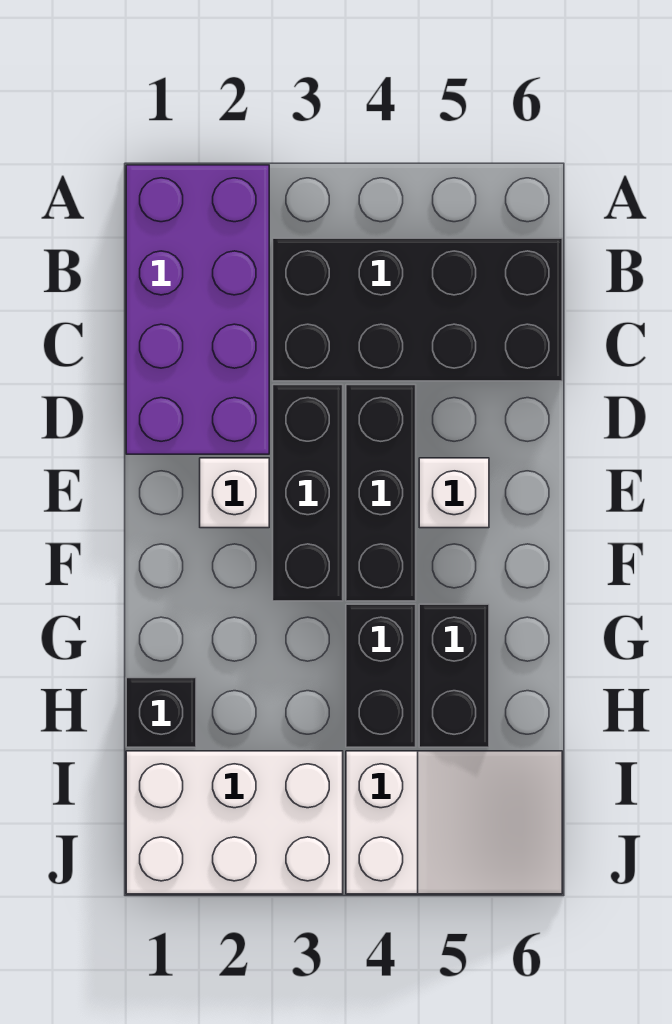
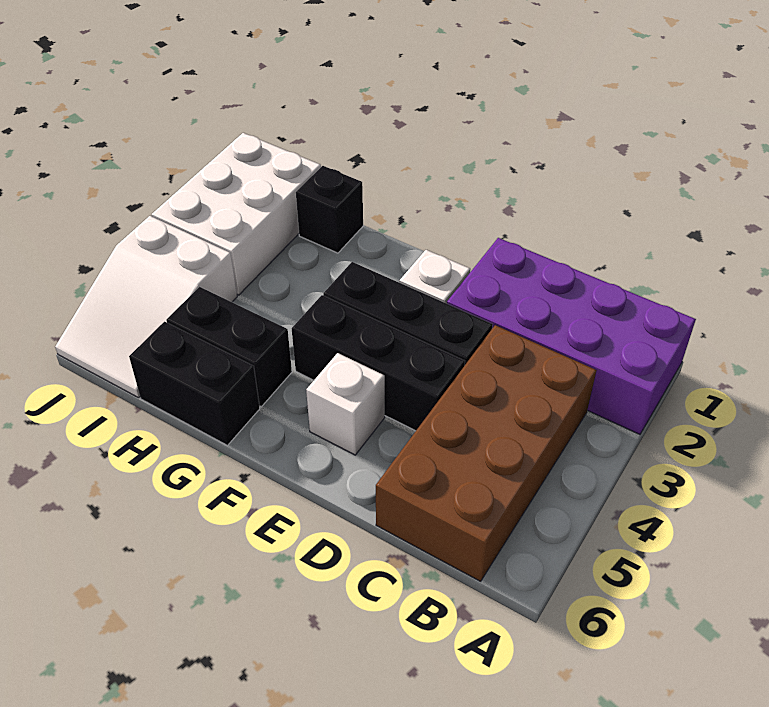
black 2x4 brick [273,238,562,381] -> brown 2x4 brick [376,325,597,581]
black 1x2 brick [346,604,416,747] -> black 1x2 brick moved to [129,322,260,445]

